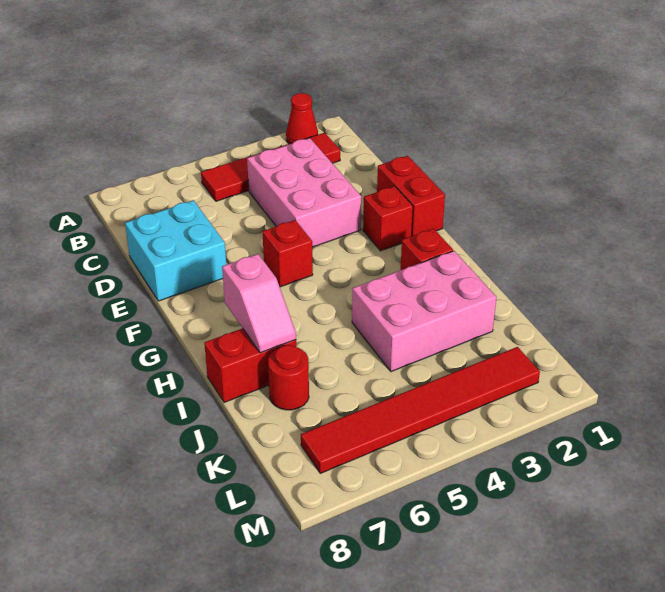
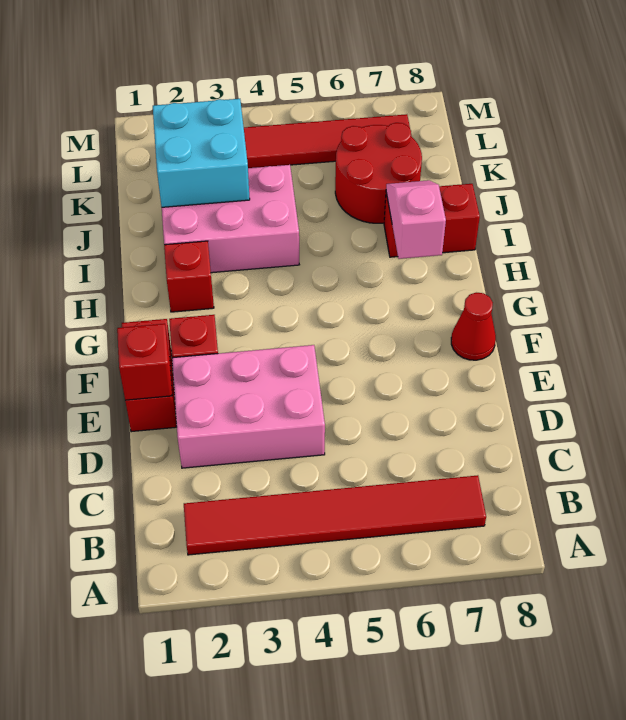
red 1x1 cone [286,93,318,144] -> red 1x1 cone moved to [451,293,496,360]
red 1x4 tile [201,133,340,201] -> red 1x6 tile [184,475,486,555]
pink 2x3 brick [247,138,361,247] -> pink 2x3 brick turned to [172,345,325,468]
cyan 2x2 brick [125,200,226,301] -> cyan 2x2 brick moved to [153,99,250,207]
red 1x1 brick [262,220,313,287] -> red 1x1 brick moved to [117,324,172,400]
red 1x1 round brick [268,345,309,410] -> red 2x2 round brick [335,123,422,223]

